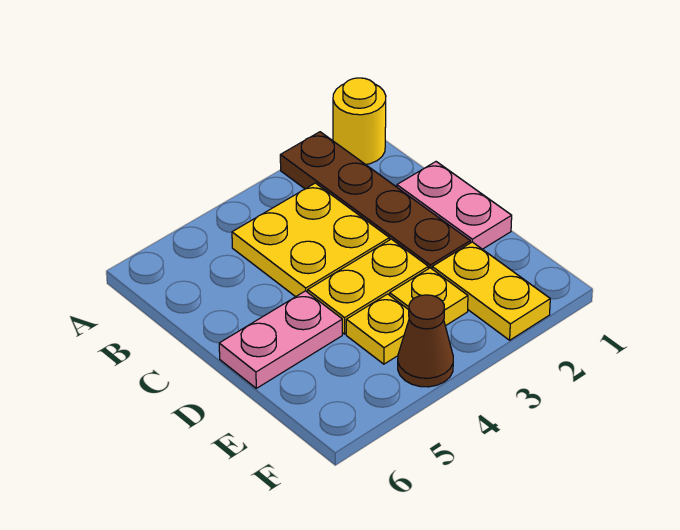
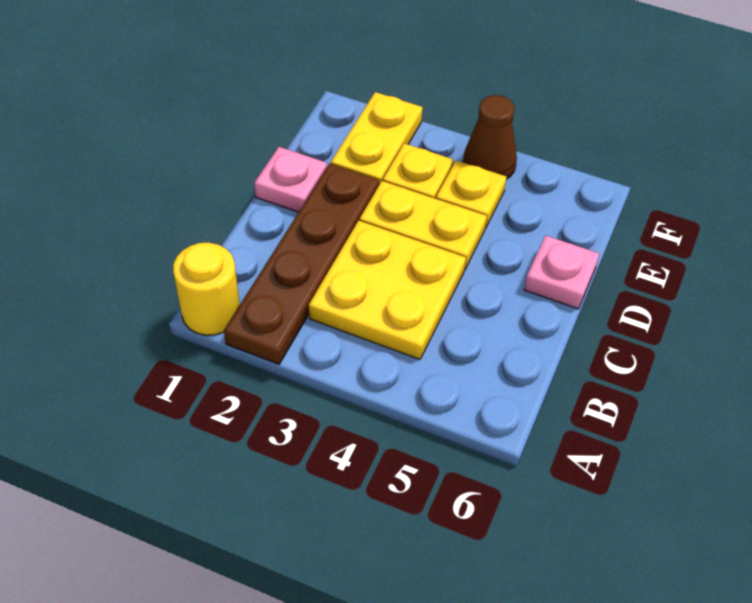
pink 1x2 plate [397,162,512,249] -> pink 1x1 plate [254,147,327,212]
pink 1x2 plate [219,291,342,388] -> pink 1x1 plate [524,235,599,309]

